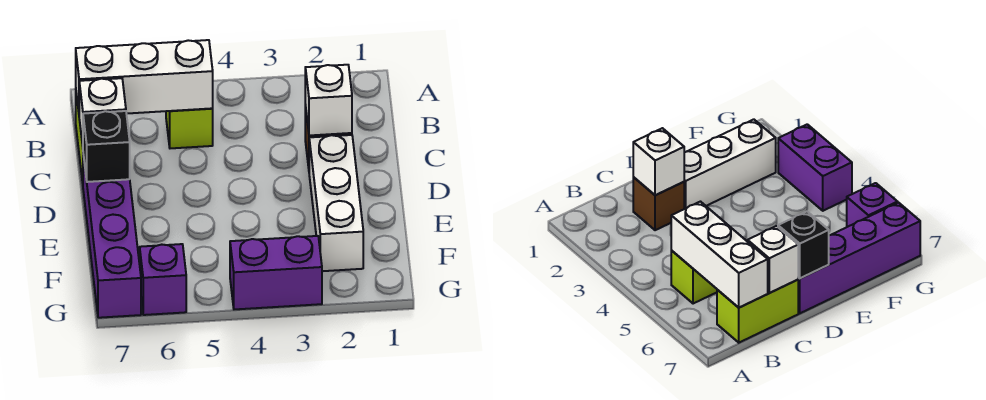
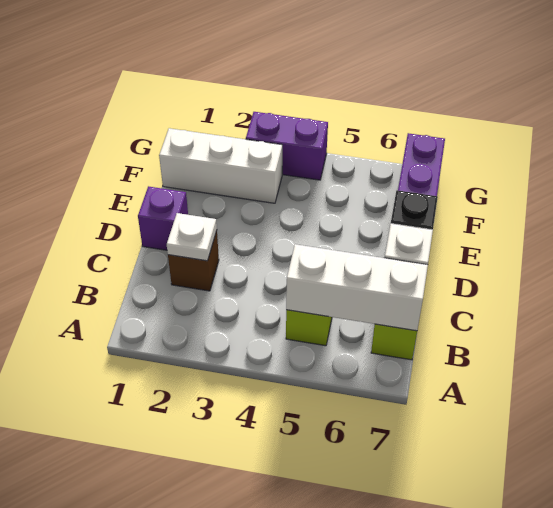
white 1x1 brick [305,65,352,136] -> white 1x1 plate [167,213,217,261]
white 1x3 brick [309,135,363,271] -> white 1x3 brick turned to [159,128,282,203]
purple 1x1 brick [140,244,186,315] -> purple 1x1 brick moved to [138,186,188,250]

